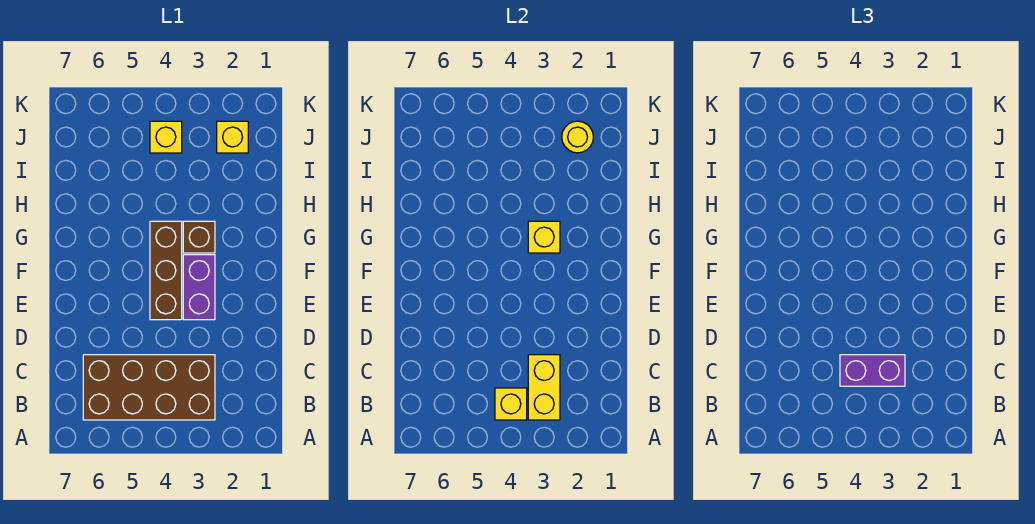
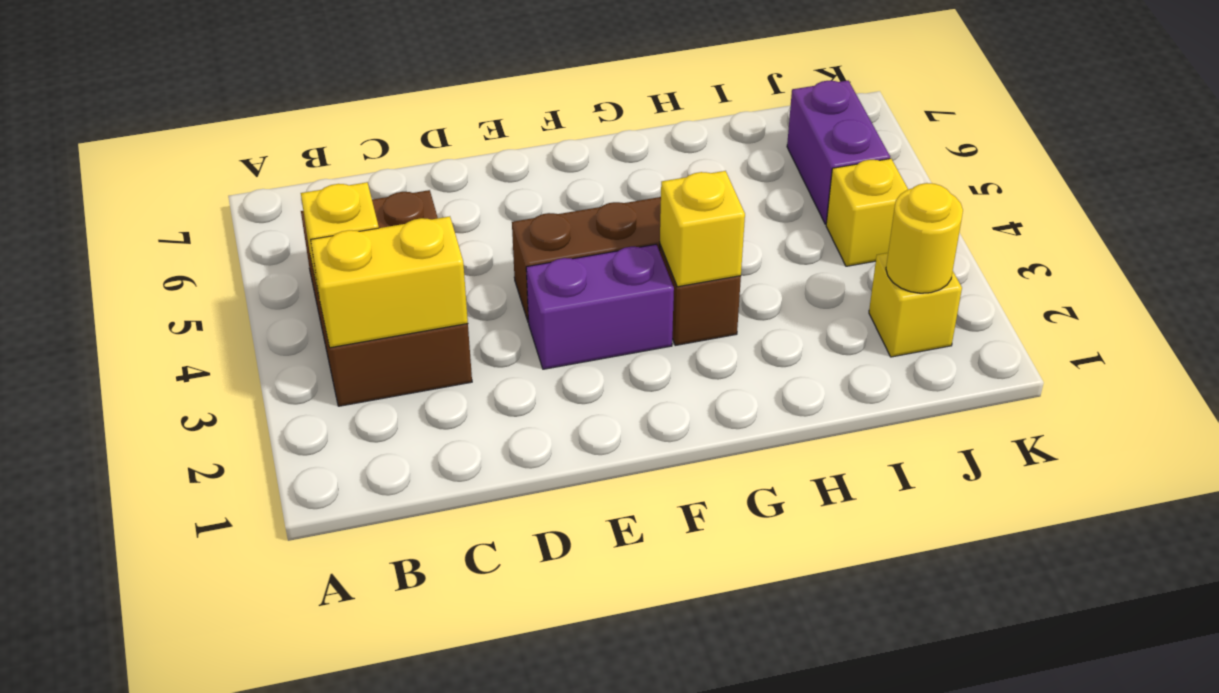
brown 2x4 brick [83,355,215,420] -> brown 2x3 brick [301,190,472,406]
purple 1x2 brick [840,355,905,386] -> purple 1x2 brick moved to [787,81,890,224]

